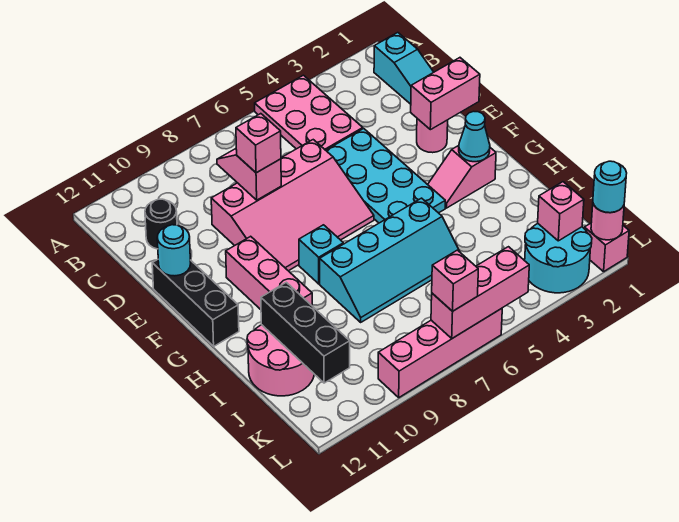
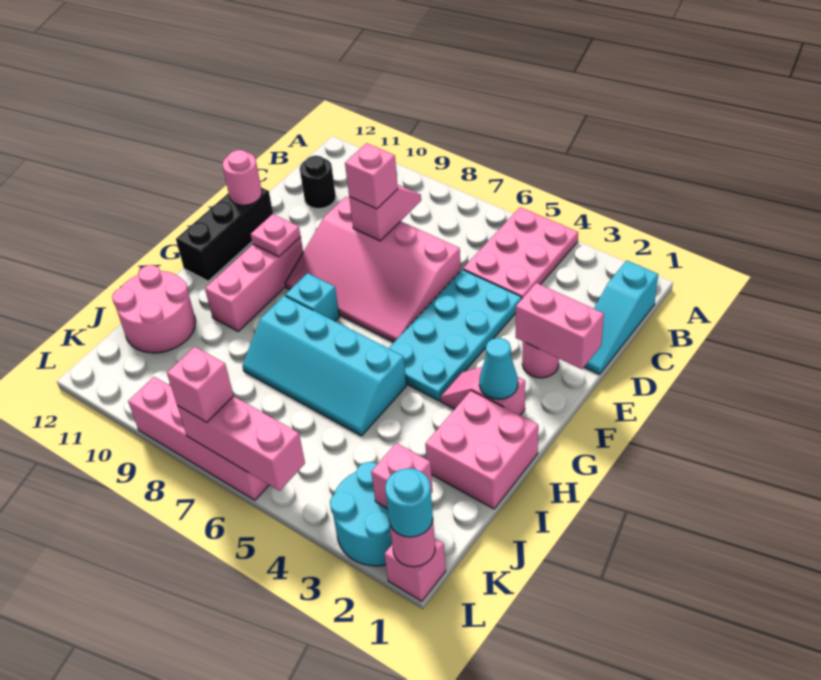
cyan 1x1 round brick [157,225,191,276] -> pink 1x1 round brick [222,150,262,205]
none -> pink 1x1 plate [251,214,301,257]
none -> pink 2x2 brick [425,391,538,509]
black 1x3 brick [261,282,350,383] -> none

